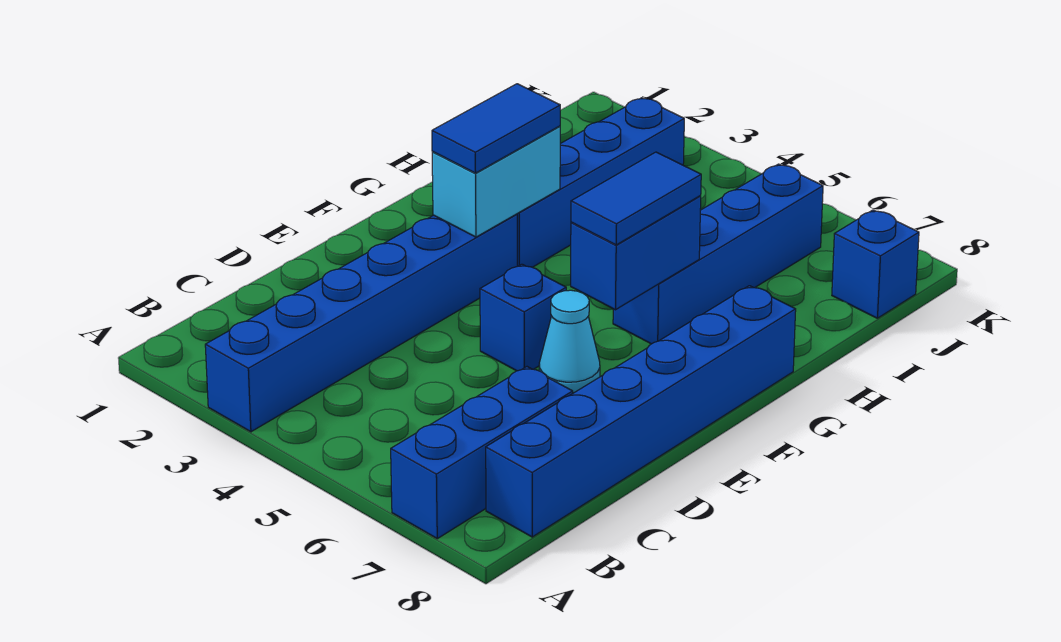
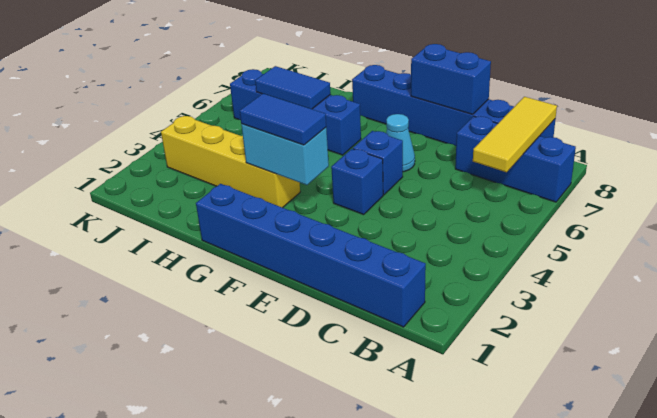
blue 1x6 brick [205,214,517,432] -> blue 1x6 brick moved to [196,184,426,327]
none -> yellow 1x3 tile [473,97,557,172]
blue 1x2 brick [571,196,701,310] -> blue 1x2 brick moved to [411,44,491,114]
blue 1x2 tile [571,152,701,245] -> blue 1x2 tile moved to [255,66,331,109]
blue 1x4 brick [517,98,684,267] -> yellow 1x4 brick [161,116,300,208]
blue 1x1 brick [832,210,919,318] -> blue 1x1 brick moved to [331,149,383,215]

